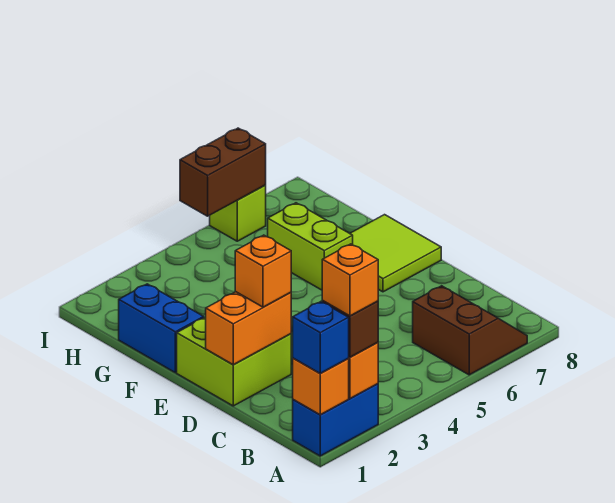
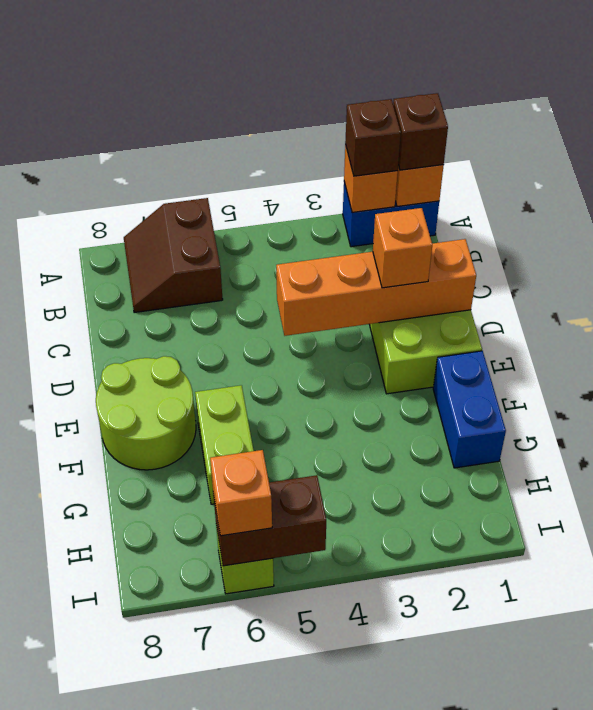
blue 1x1 brick [293,302,349,373] -> brown 1x1 brick [393,93,448,170]
orange 1x1 brick [322,244,378,316] -> orange 1x1 brick moved to [210,450,272,536]
orange 1x2 brick [206,292,291,365] -> orange 1x4 brick [276,239,476,336]
lime 2x2 tile [350,215,441,292] -> lime 2x2 round brick [96,356,196,470]

